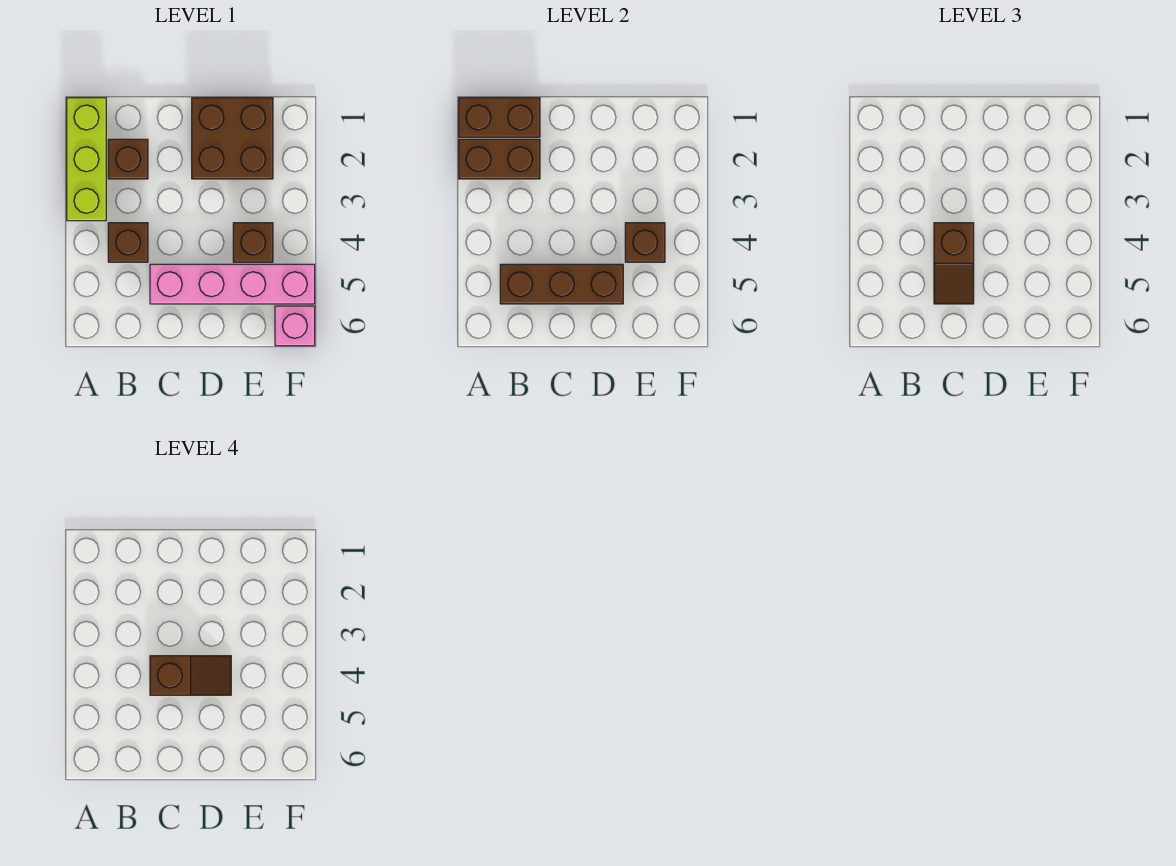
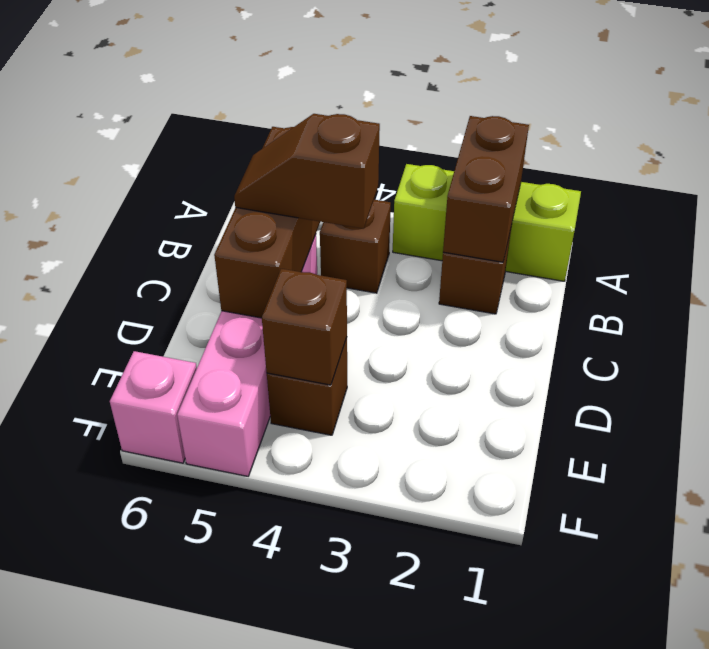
brown 1x2 brick [459,98,540,137] -> none
brown 1x2 slope [150,656,231,695] -> none
brown 2x2 brick [192,98,273,179] -> none

